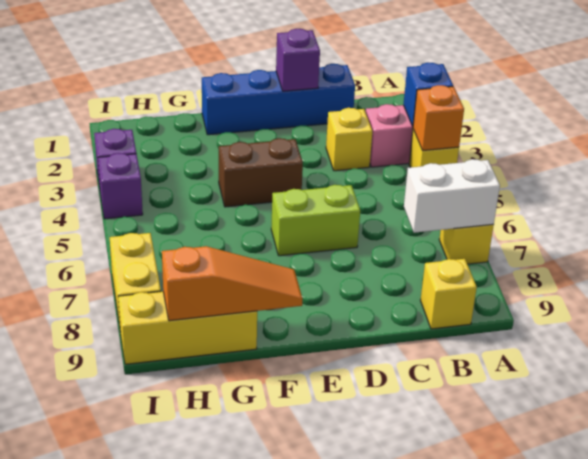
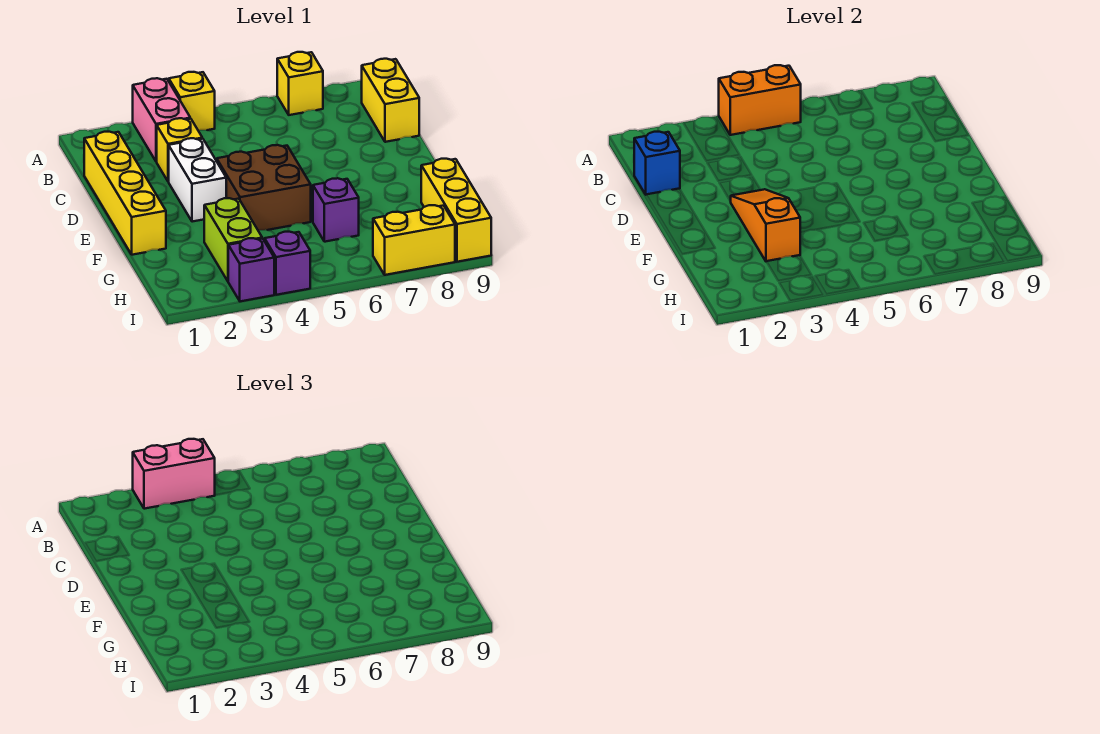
blue 1x1 brick [403,63,453,126] -> blue 1x1 brick moved to [634,131,680,194]
none -> pink 1x2 brick [133,439,215,509]
orange 1x1 brick [413,85,464,151] -> orange 1x2 brick [719,65,801,135]
white 1x2 brick [404,159,500,233] -> white 1x2 brick moved to [169,138,226,222]
yellow 1x1 brick [420,259,477,329] -> yellow 1x2 brick [362,59,419,142]
blue 1x4 brick [202,64,355,135] -> yellow 1x4 brick [84,131,166,255]
purple 1x1 brick [276,29,320,91] -> purple 1x1 brick moved to [313,178,359,242]
lime 1x2 brick [271,185,360,256] -> lime 1x2 brick moved to [204,198,262,281]
brown 1x2 brick [219,138,303,207] -> brown 2x2 brick [217,145,311,231]
orange 1x3 slope [162,246,302,321] -> orange 1x3 slope moved to [731,189,801,262]

